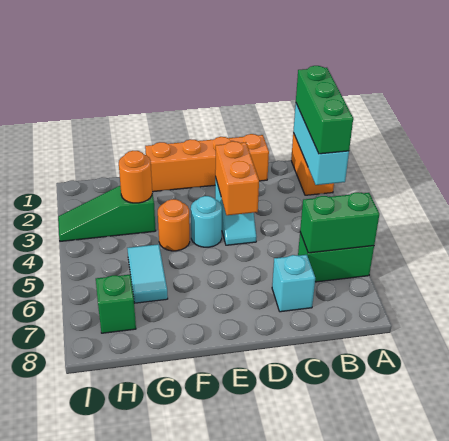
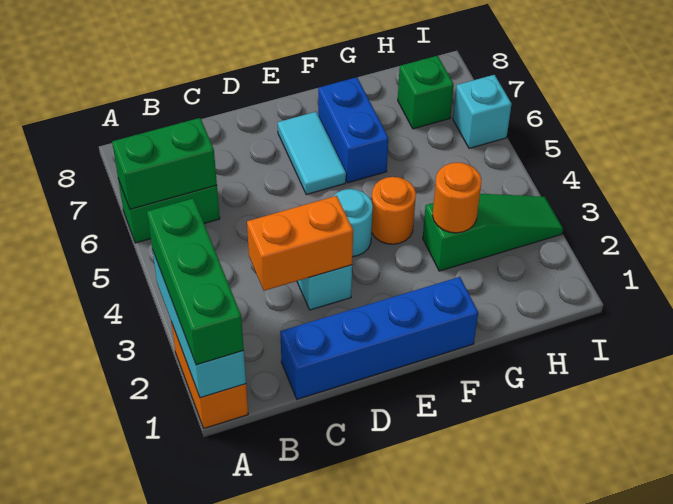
orange 1x4 brick [145,134,269,192] -> blue 1x4 brick [280,277,478,399]
cyan 1x1 brick [272,255,315,312] -> cyan 1x1 brick moved to [453,75,512,148]
orange 1x2 brick [215,141,259,215] -> orange 1x2 brick turned to [247,196,353,291]
none -> blue 1x2 brick [318,77,388,183]
cyan 1x2 tile [127,244,168,303] -> cyan 1x2 tile moved to [278,112,346,195]

